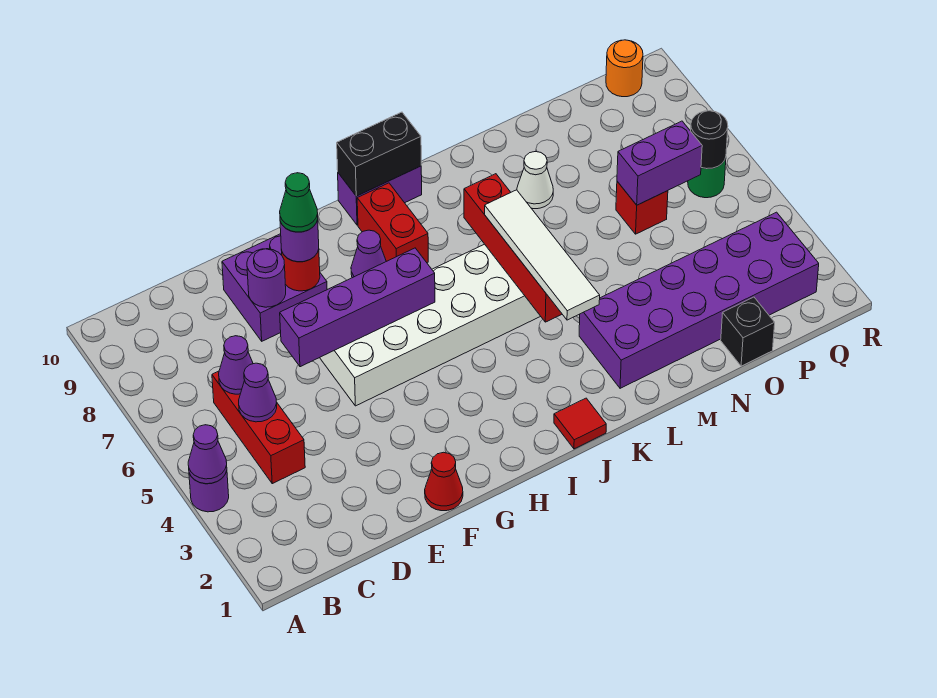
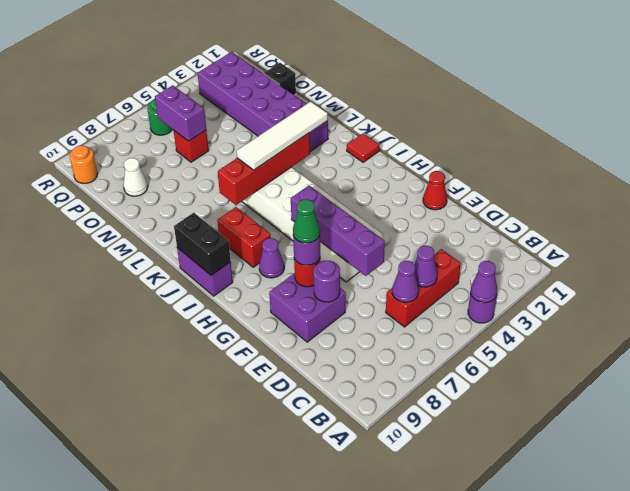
red 1x2 brick [357,183,428,263] -> red 1x2 brick turned to [217,207,271,267]
white 1x1 cone [517,152,553,209] -> white 1x1 cone moved to [123,158,148,196]
black 1x1 round brick [691,111,728,169] -> none

